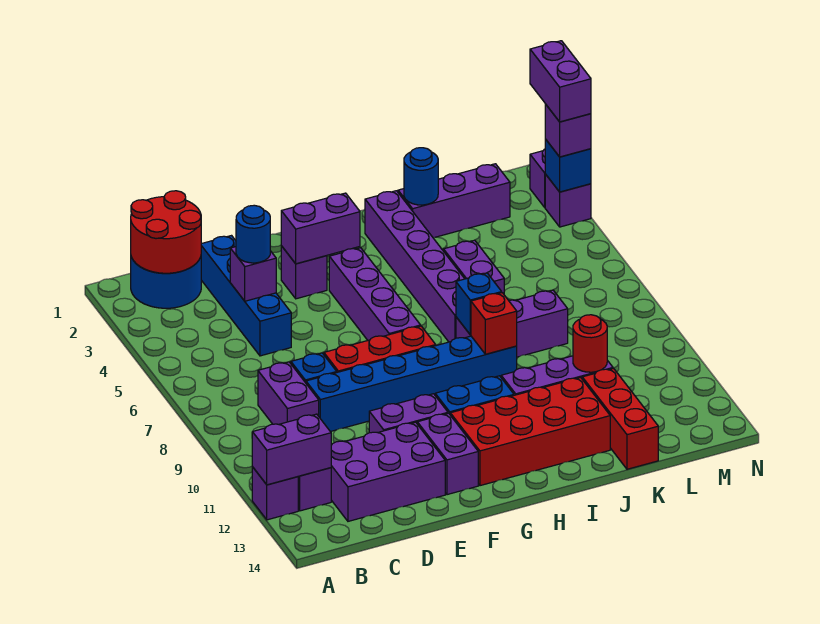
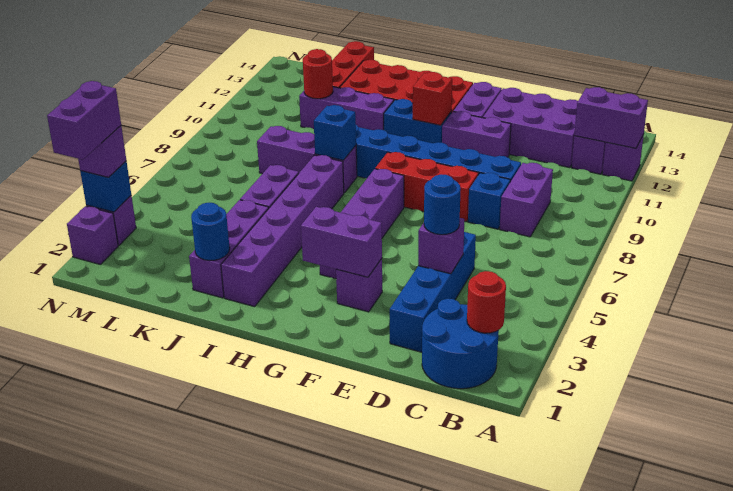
red 2x2 round brick [131,191,201,273] -> red 1x1 round brick [467,271,506,333]
red 1x1 brick [471,293,517,354] -> red 1x1 brick moved to [412,72,452,125]
purple 1x3 brick [398,164,510,238] -> purple 1x3 brick turned to [189,200,269,298]

